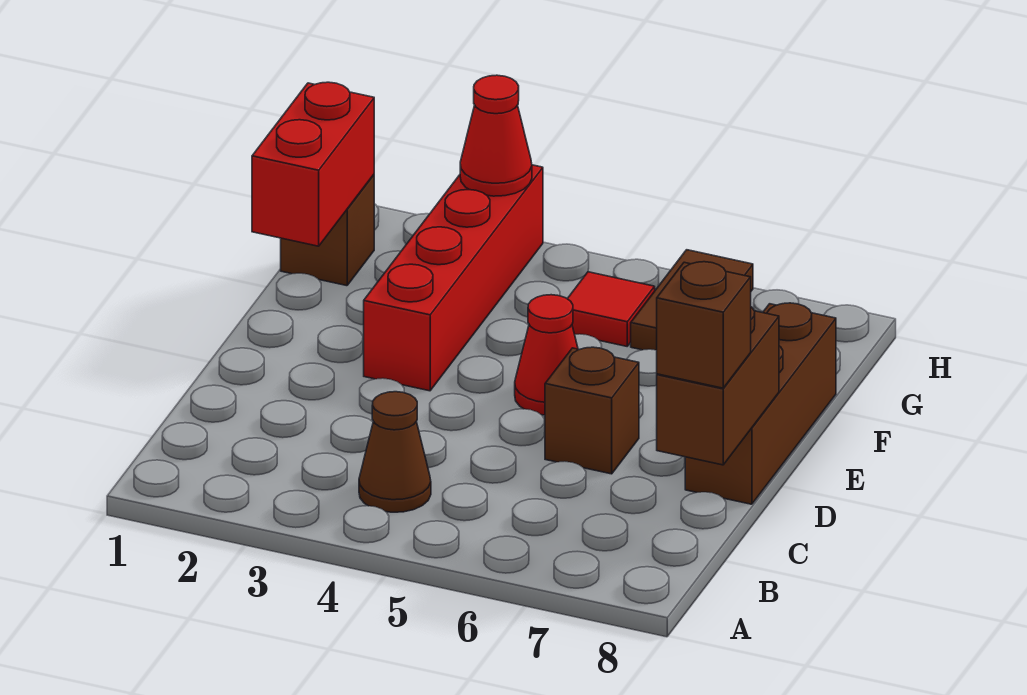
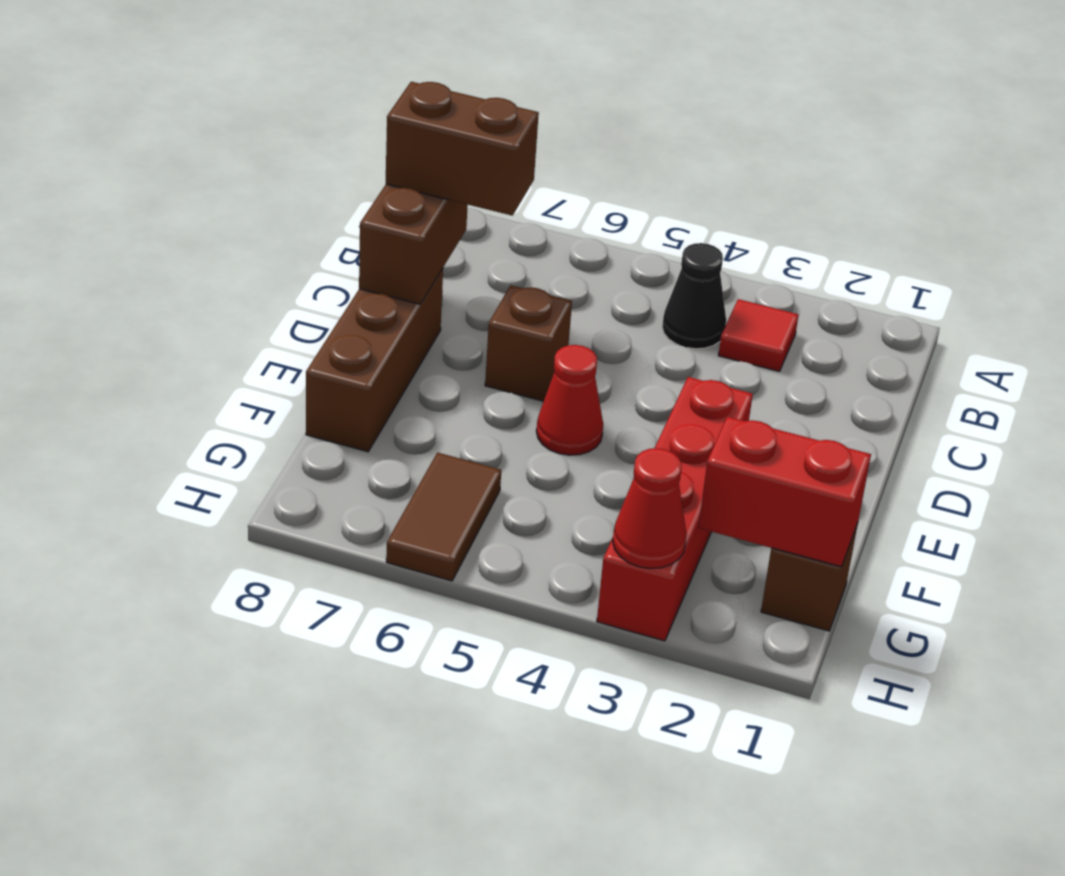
brown 1x1 cone [359,392,431,512] -> black 1x1 cone [662,243,726,349]
brown 1x1 brick [657,262,751,388] -> brown 1x2 brick [386,82,539,216]
red 1x2 brick [252,82,374,246] -> red 1x2 brick turned to [698,417,871,567]
red 1x1 tile [567,272,655,346] -> red 1x1 tile moved to [718,299,798,371]

